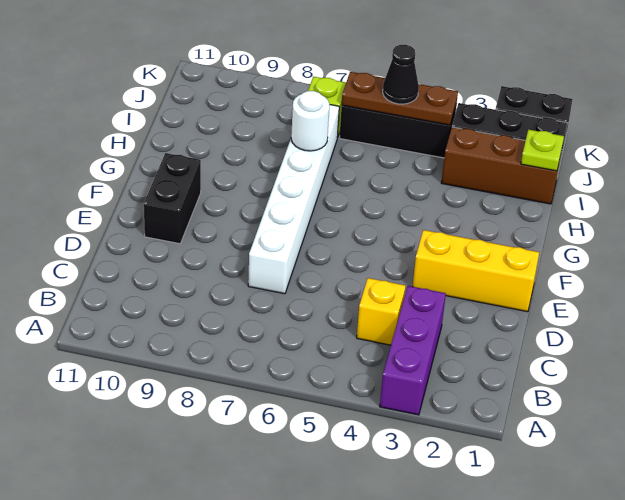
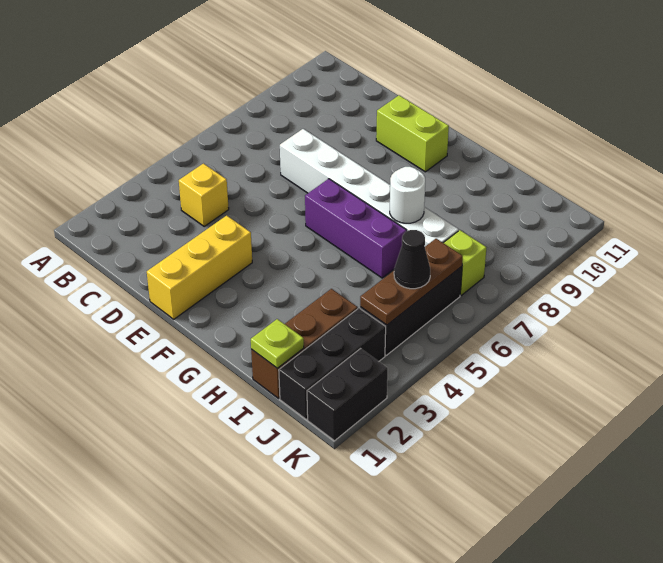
purple 1x3 brick [380,286,446,415] -> purple 1x3 brick moved to [305,179,407,278]
black 1x2 brick [144,153,201,244] -> lime 1x2 brick [376,95,449,172]

